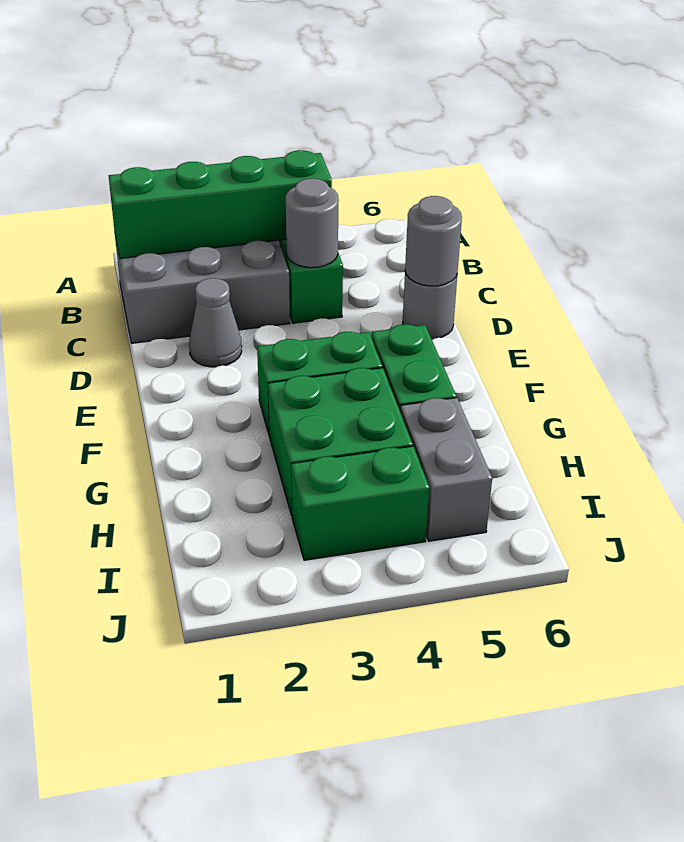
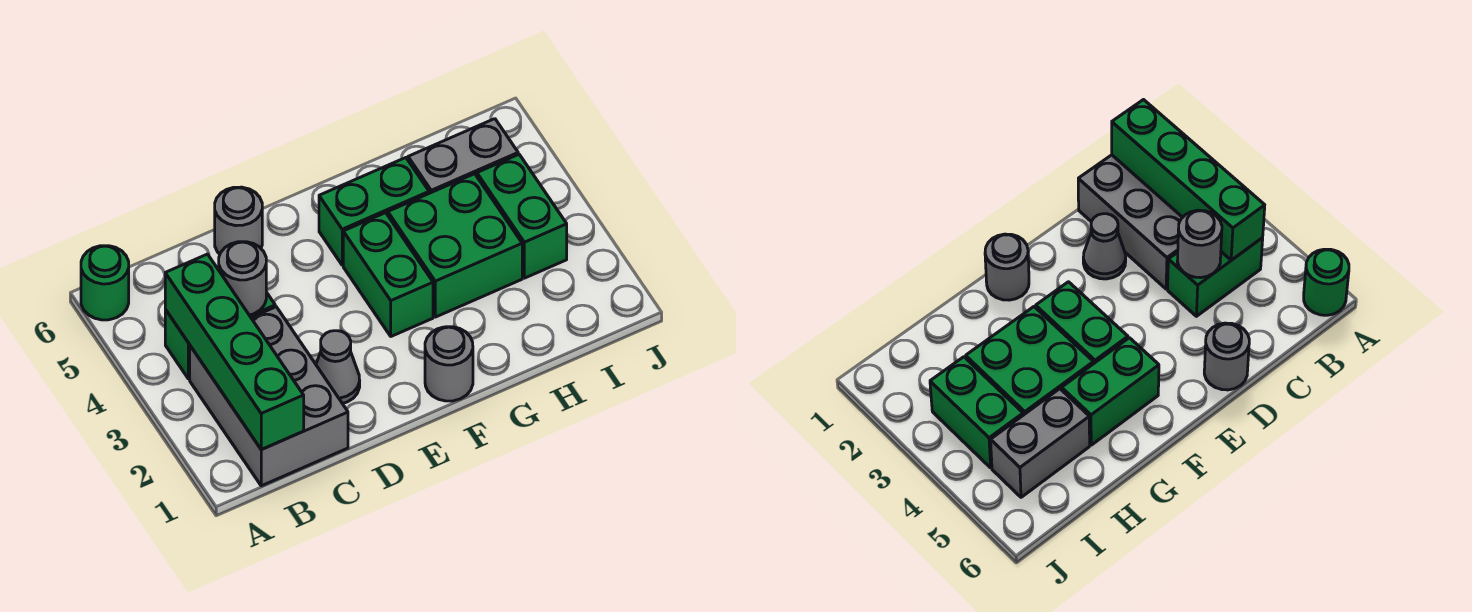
none -> green 1x1 round brick [81,246,129,320]
grey 1x1 round brick [405,196,462,286] -> grey 1x1 round brick moved to [425,327,473,401]

